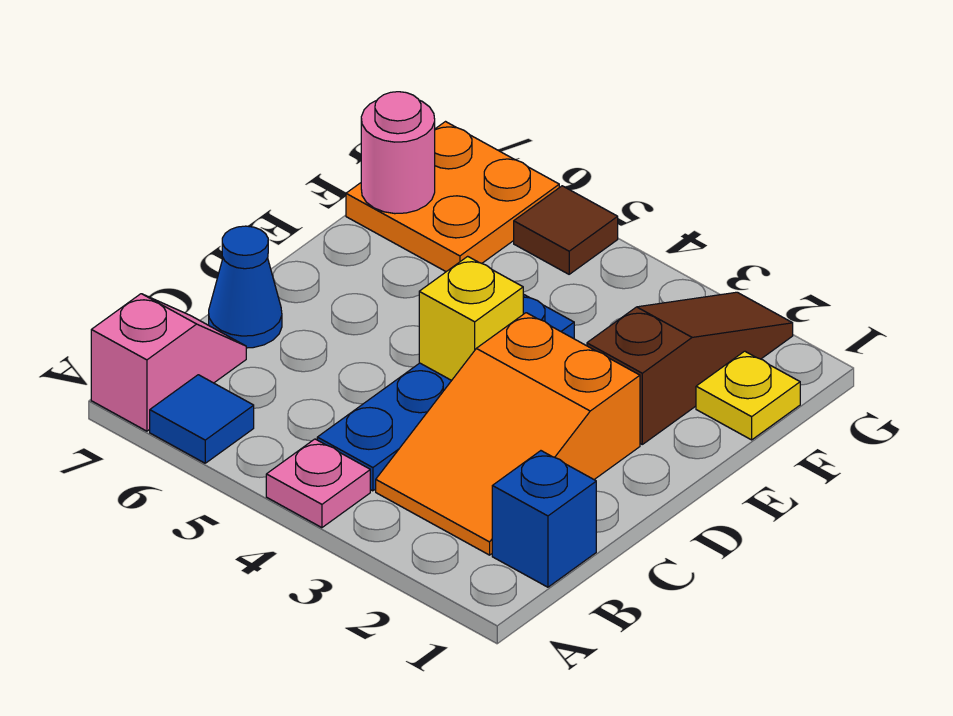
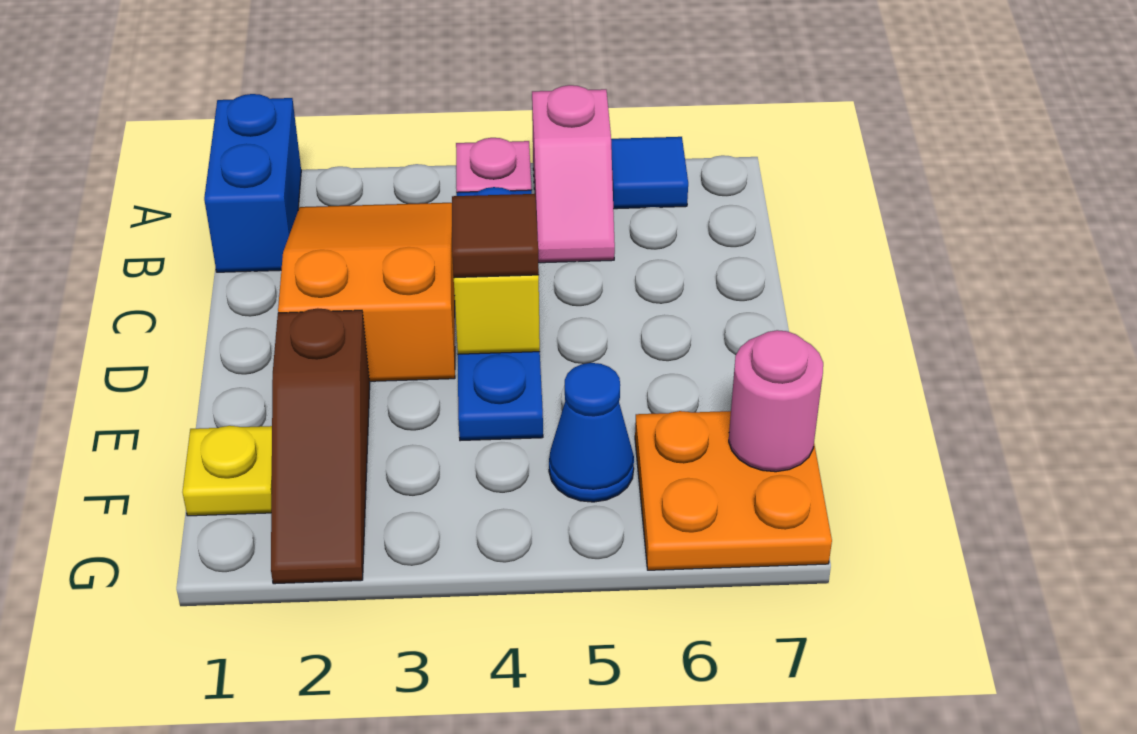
pink 1x2 slope [91,294,246,431] -> pink 1x2 slope moved to [532,85,615,263]
blue 1x1 brick [492,451,596,587] -> blue 1x2 brick [204,94,301,272]
blue 1x1 cone [209,226,282,348] -> blue 1x1 cone moved to [549,363,634,502]
brown 1x1 tile [514,186,618,274] -> brown 1x1 tile moved to [452,194,539,278]

